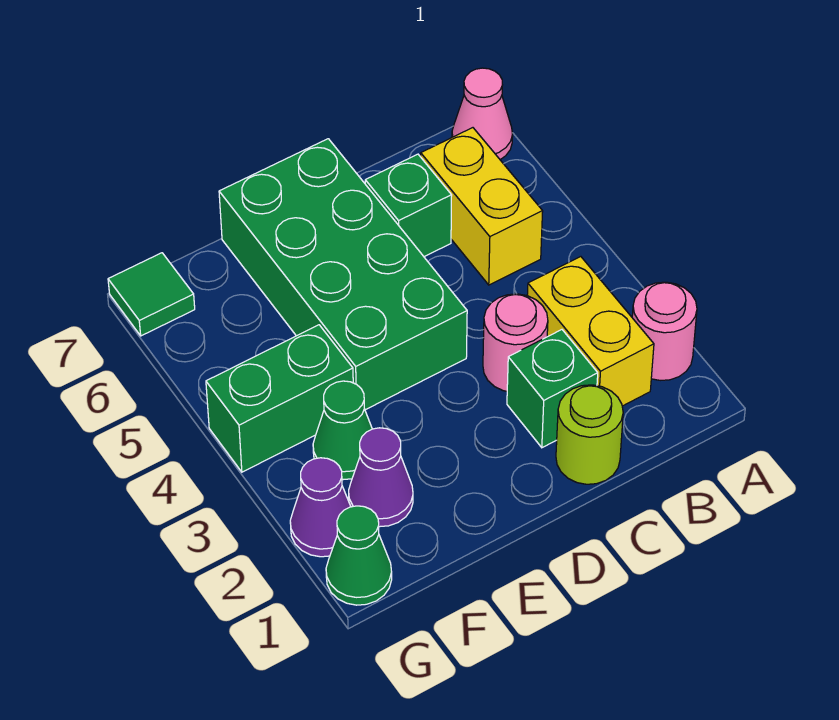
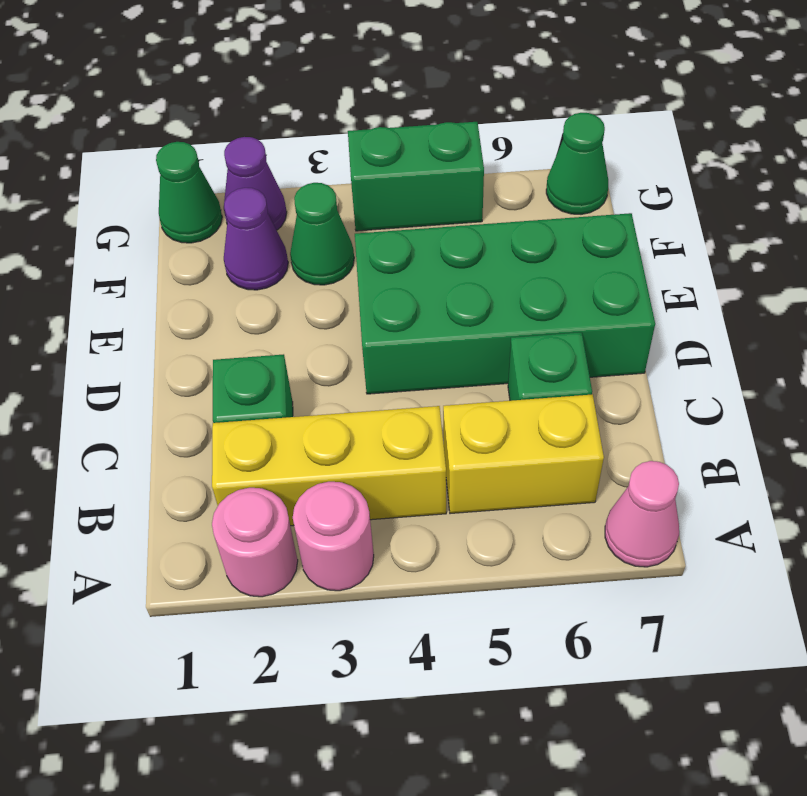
yellow 1x2 brick [527,257,654,406] -> yellow 1x3 brick [212,406,446,526]
lime 1x1 round brick [556,385,623,484] -> none
pink 1x1 round brick [483,294,548,391] -> pink 1x1 round brick moved to [293,482,374,591]
green 1x2 brick [206,325,353,472] -> green 1x2 brick turned to [348,122,484,231]
green 1x1 tile [108,253,195,336] -> green 1x1 cone [546,113,608,214]

